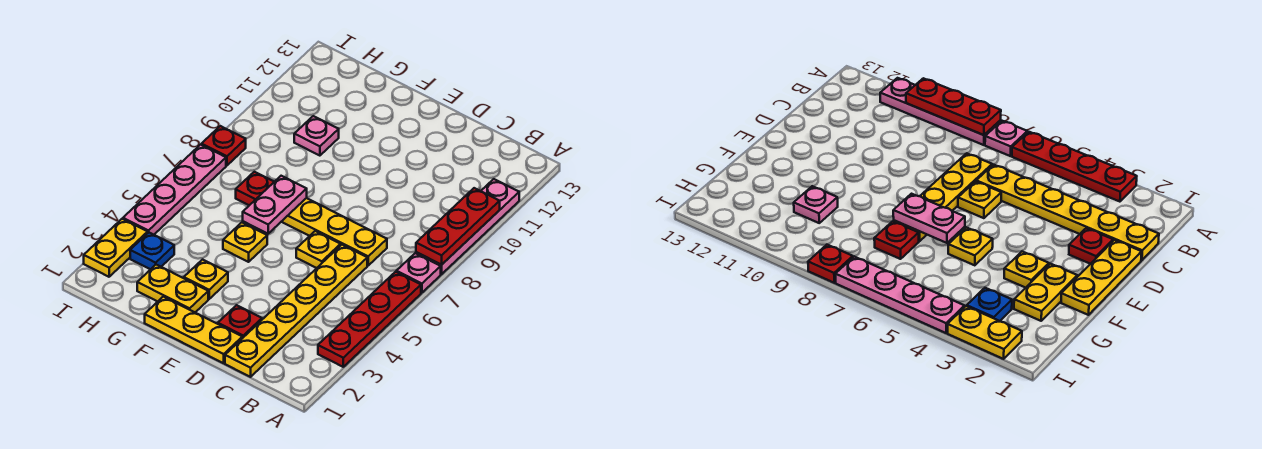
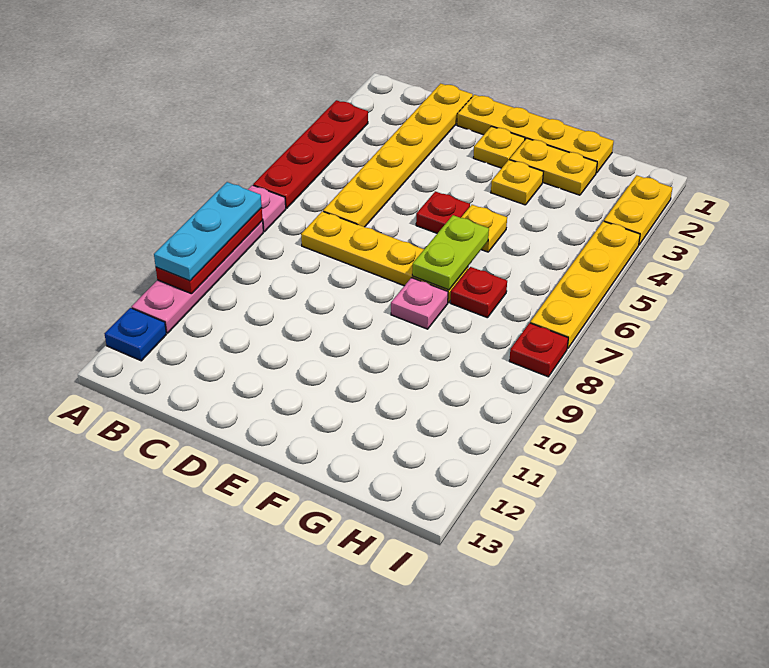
none -> cyan 1x3 plate [154,182,262,281]
yellow 1x3 plate [145,297,242,363] -> yellow 1x4 plate [457,95,614,173]
red 1x1 plate [218,305,262,338] -> red 1x1 plate moved to [416,191,470,233]
yellow 1x1 plate [296,231,341,268] -> yellow 1x1 plate moved to [473,126,525,168]
pink 1x2 plate [243,176,307,234] -> lime 1x2 plate [412,215,489,290]
pink 1x1 plate [294,116,339,156] -> pink 1x1 plate moved to [391,278,448,329]
blue 1x1 plate [130,233,174,269] -> blue 1x1 plate moved to [105,308,166,361]
pink 1x4 plate [123,145,226,235] -> yellow 1x4 plate [530,221,640,349]

